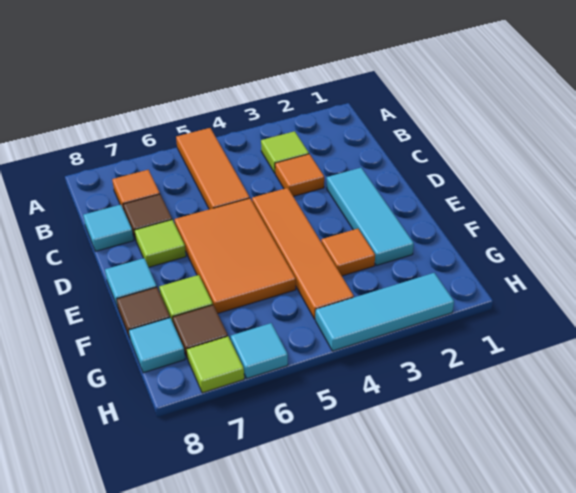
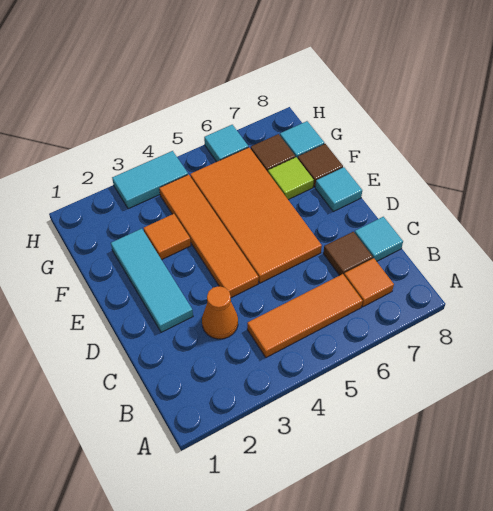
orange 1x3 tile [176,128,250,209] -> orange 1x3 tile turned to [247,274,363,357]
lime 1x1 tile [261,131,309,173] -> none
orange 1x1 tile [275,154,324,196] -> orange 1x1 cone [202,286,238,339]
orange 2x3 tile [175,198,296,313] -> orange 2x4 tile [190,147,322,283]
lime 1x1 tile [135,220,186,267] -> none
cyan 1x3 tile [315,273,454,351] -> cyan 1x2 tile [112,151,188,209]
lime 1x1 tile [187,337,244,393] -> none

